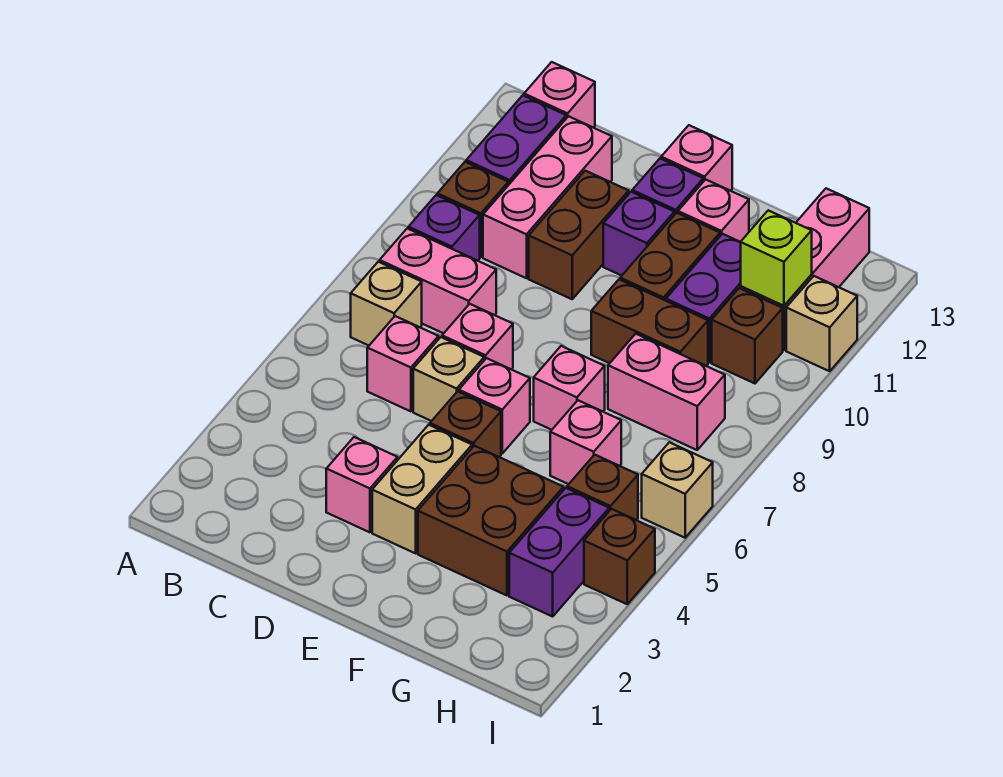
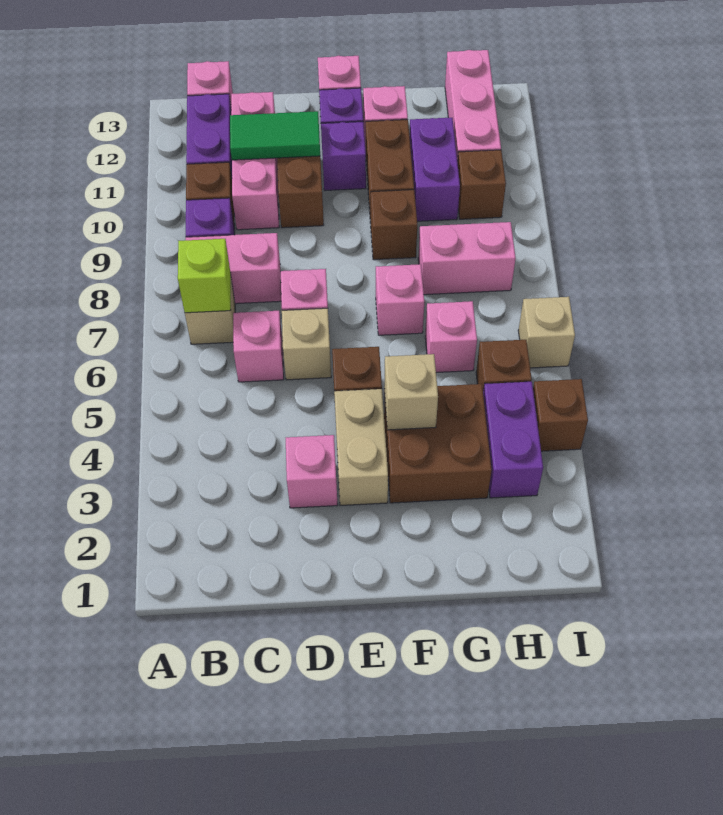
none -> green 1x2 tile [230,111,320,160]
pink 1x1 brick [459,358,530,453] -> none
brown 1x2 brick [591,280,708,366] -> brown 1x1 brick [371,190,417,260]
lime 1x1 brick [741,210,812,306] -> lime 1x1 brick moved to [178,239,231,313]
tan 1x1 brick [786,276,857,371] -> tan 1x1 brick moved to [384,354,438,430]

